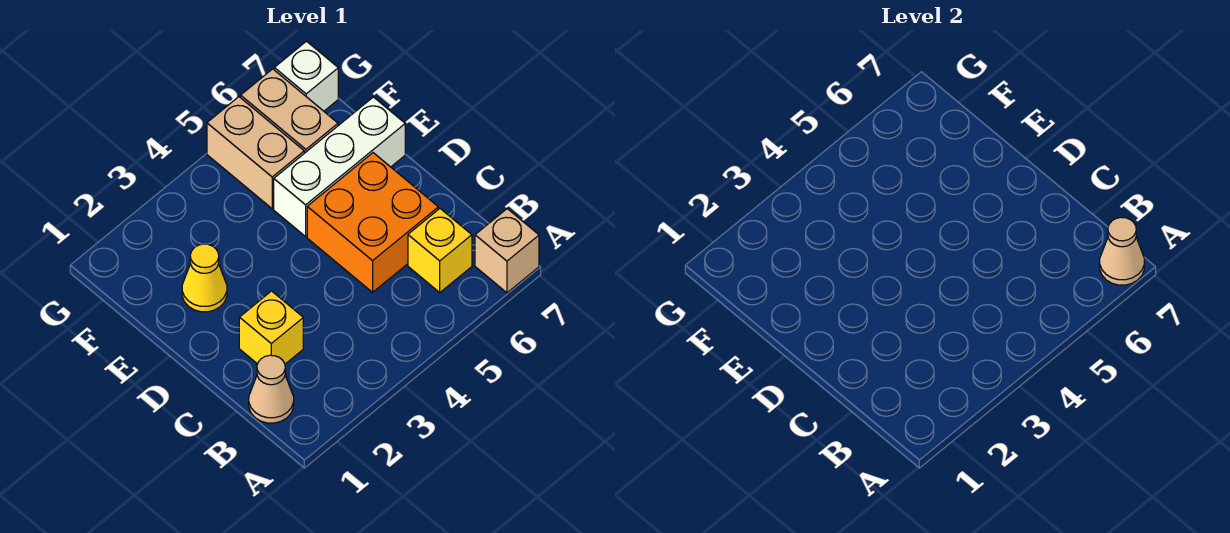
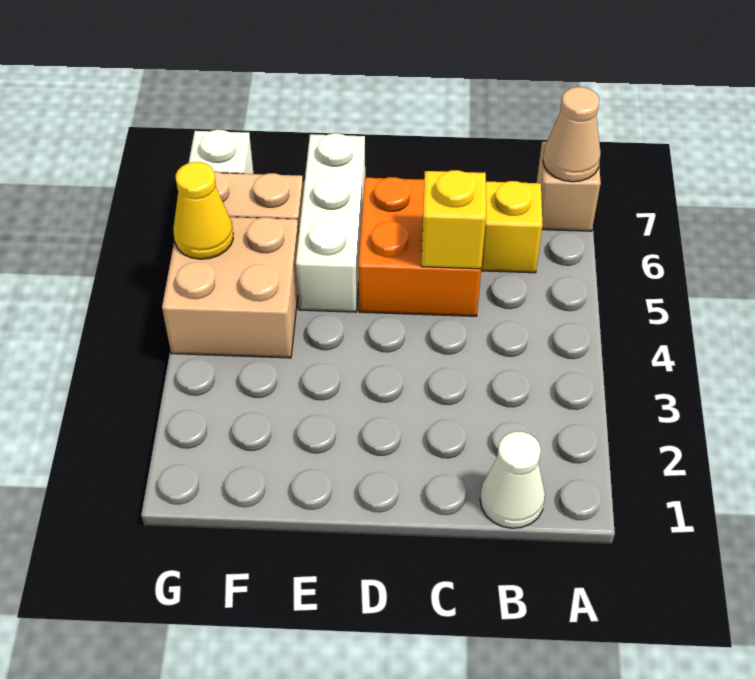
tan 1x1 cone [249,355,294,423] -> white 1x1 cone [480,431,545,528]
yellow 1x1 brick [239,291,303,364] -> yellow 1x1 brick moved to [421,170,486,269]
yellow 1x1 cone [182,244,227,312] -> yellow 1x1 cone moved to [173,162,233,259]
tan 1x2 brick [207,97,304,209] -> tan 2x2 brick [162,217,299,358]

